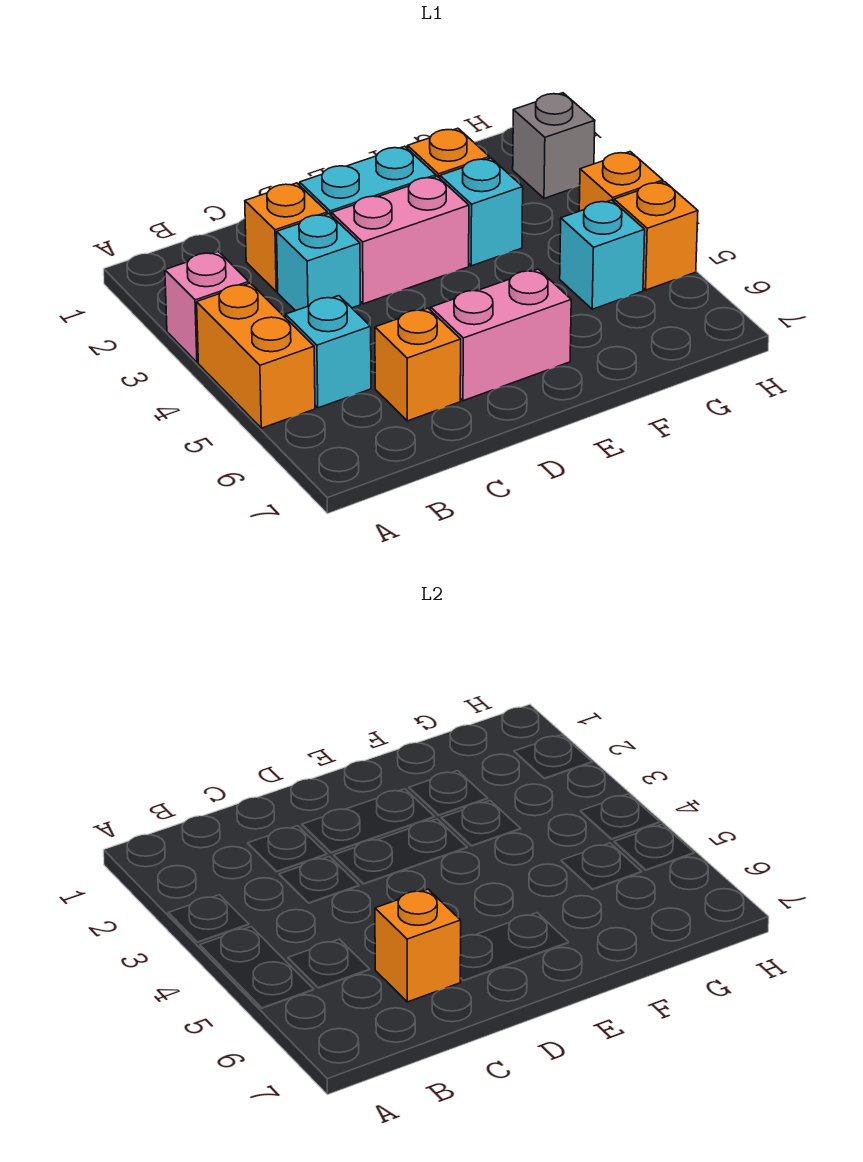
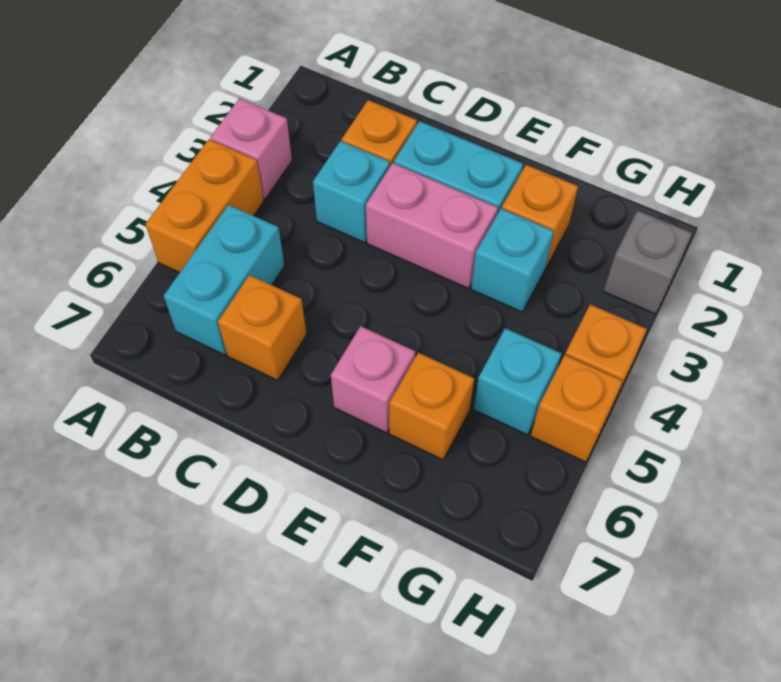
cyan 1x1 brick [286,296,371,408] -> cyan 1x2 brick [164,205,285,355]
orange 1x1 brick [375,889,461,1002] -> orange 1x1 brick moved to [389,353,474,460]
pink 1x2 brick [431,269,571,401] -> pink 1x1 brick [331,326,415,433]

